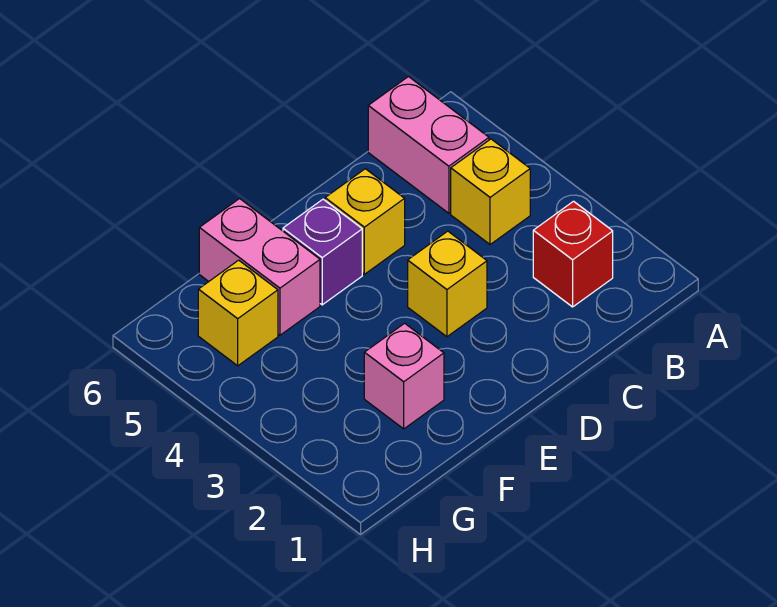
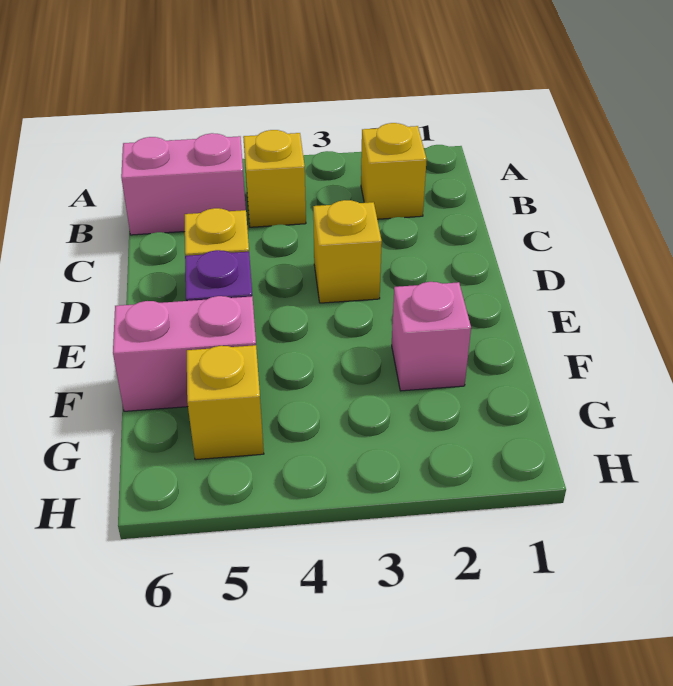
red 1x1 brick [533,201,613,307] -> yellow 1x1 brick [361,123,427,219]

